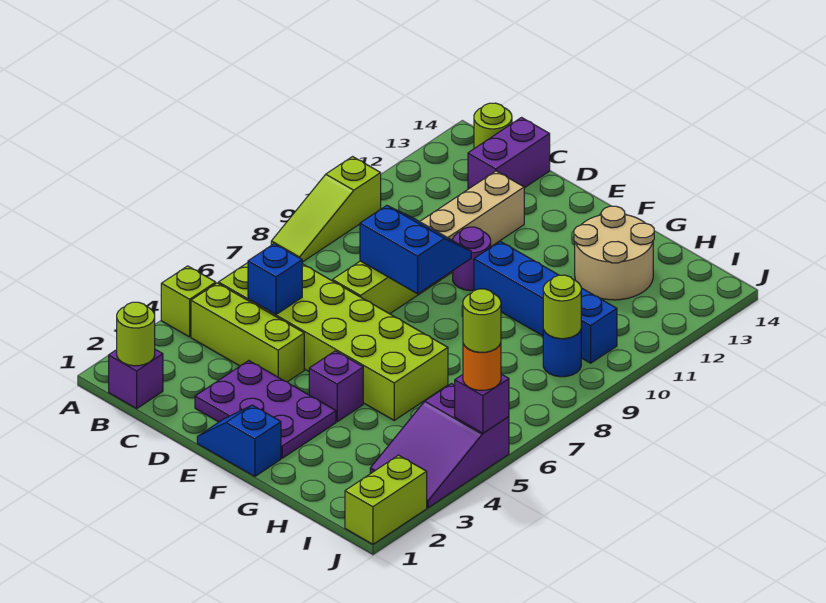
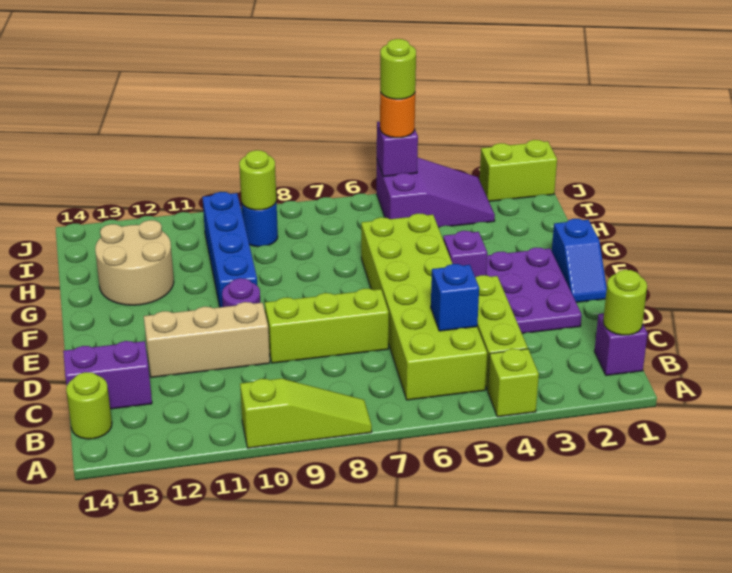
blue 2x2 slope [360,206,471,294] -> none

